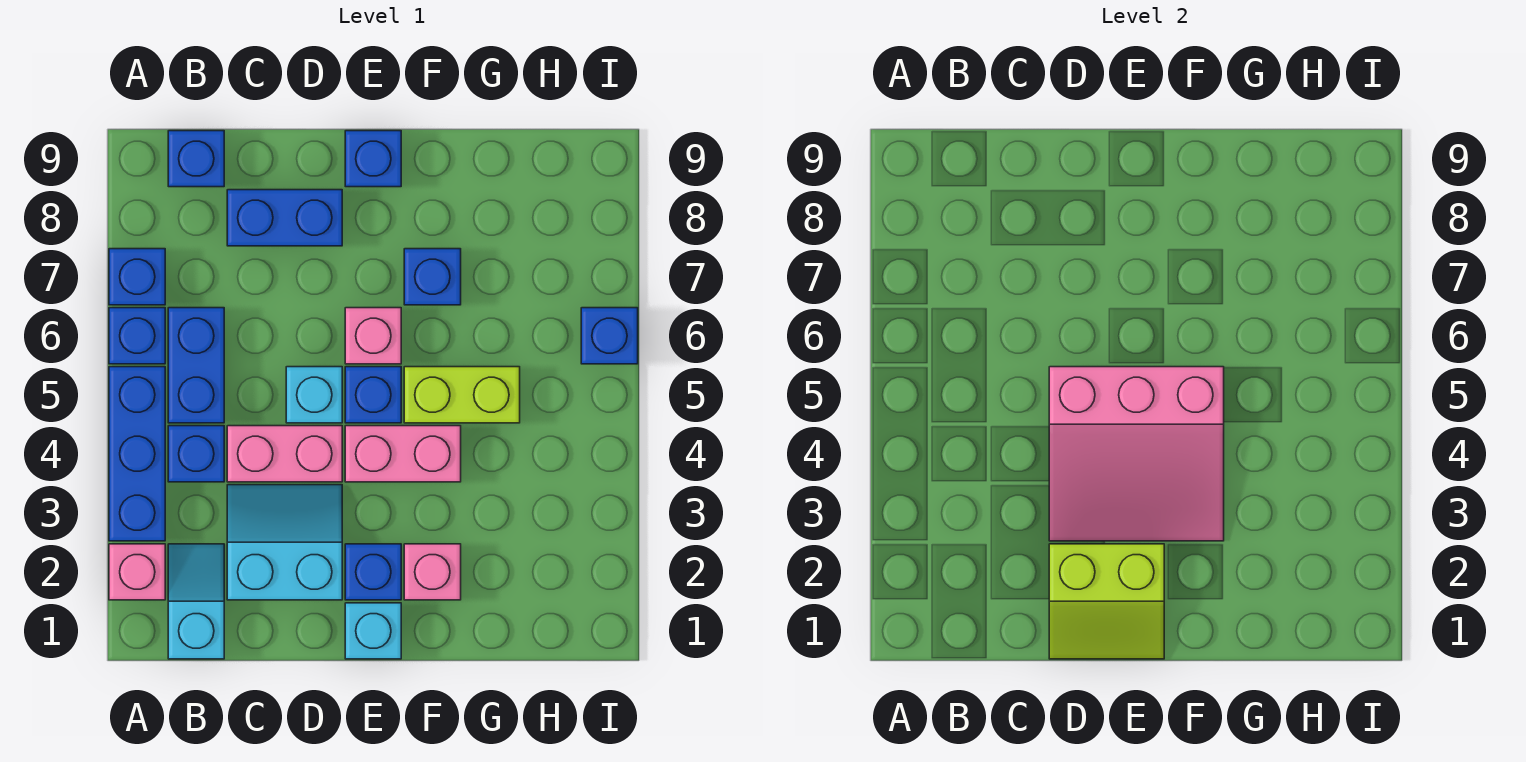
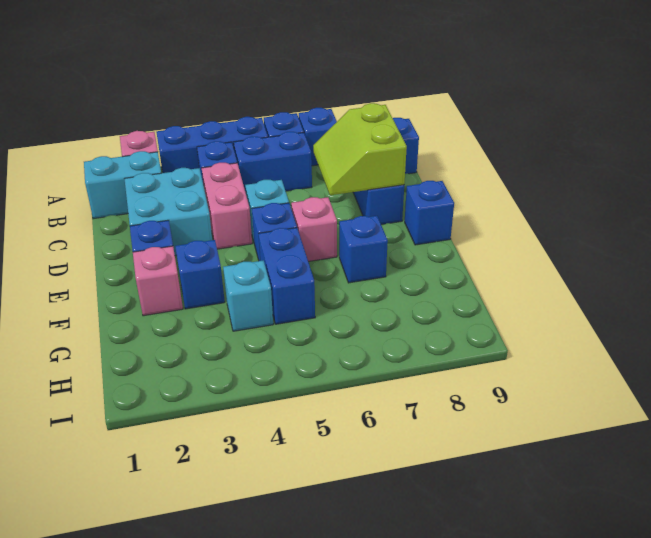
cyan 1x2 slope [168,544,224,659] -> cyan 1x2 brick [84,151,161,219]
cyan 2x2 slope [227,485,342,600] -> cyan 2x2 brick [125,168,212,256]
lime 2x2 slope [1049,544,1164,659] -> lime 2x2 slope moved to [313,103,407,195]
pink 3x3 slope [1049,367,1224,541] -> none
cyan 1x1 brick [345,603,401,659] -> cyan 1x1 brick moved to [223,261,273,331]
pink 1x2 brick [345,426,461,482] -> none
lime 1x2 brick [404,367,520,423] -> blue 1x2 brick [259,228,315,324]
blue 1x1 brick [581,308,638,364] -> blue 1x1 brick moved to [175,240,225,309]

